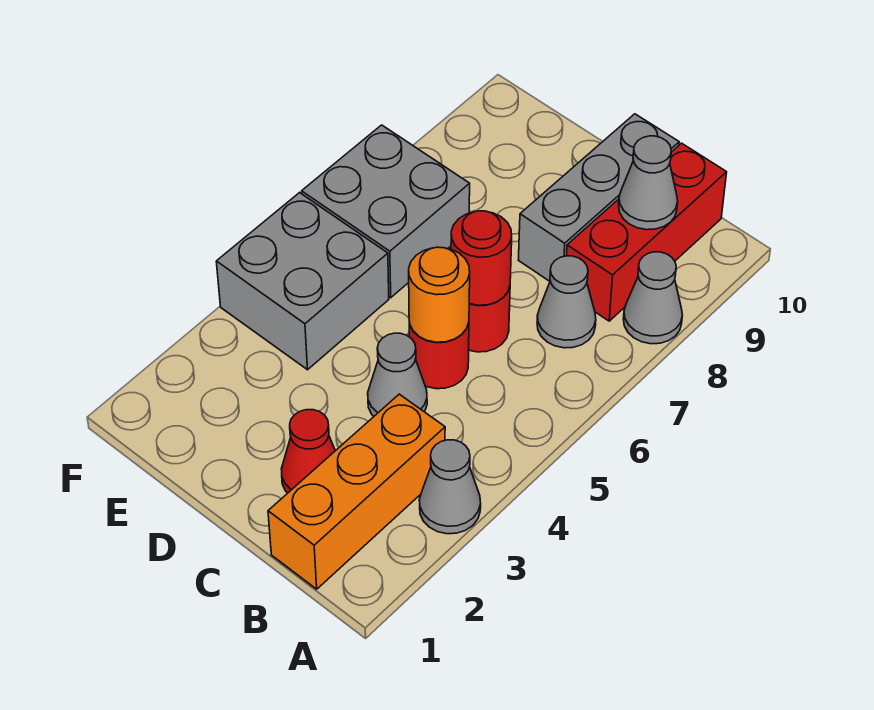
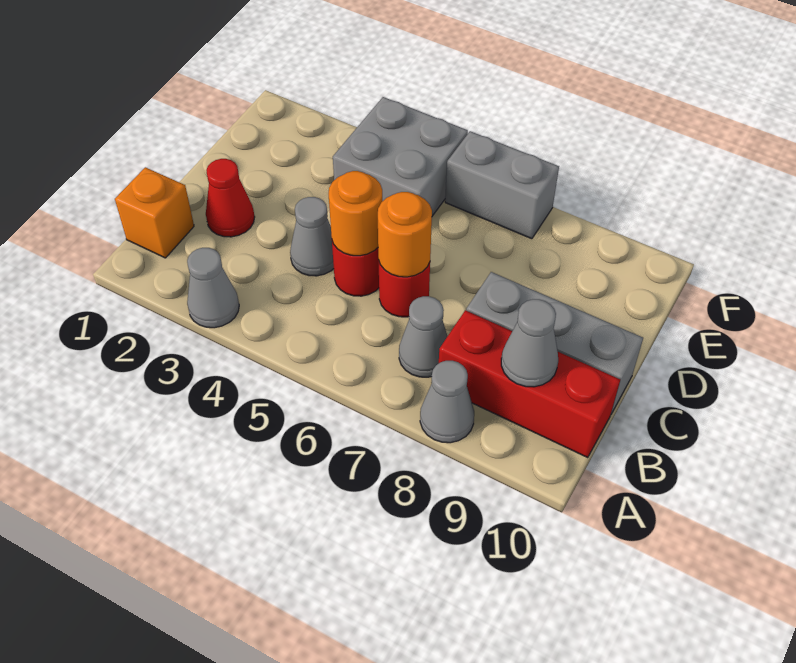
orange 1x3 brick [268,394,445,589] -> orange 1x1 brick [115,167,194,258]
red 1x1 round brick [451,211,512,305] -> orange 1x1 round brick [378,192,432,277]
grey 2x2 brick [302,125,470,298] -> grey 1x2 brick [445,131,559,239]

